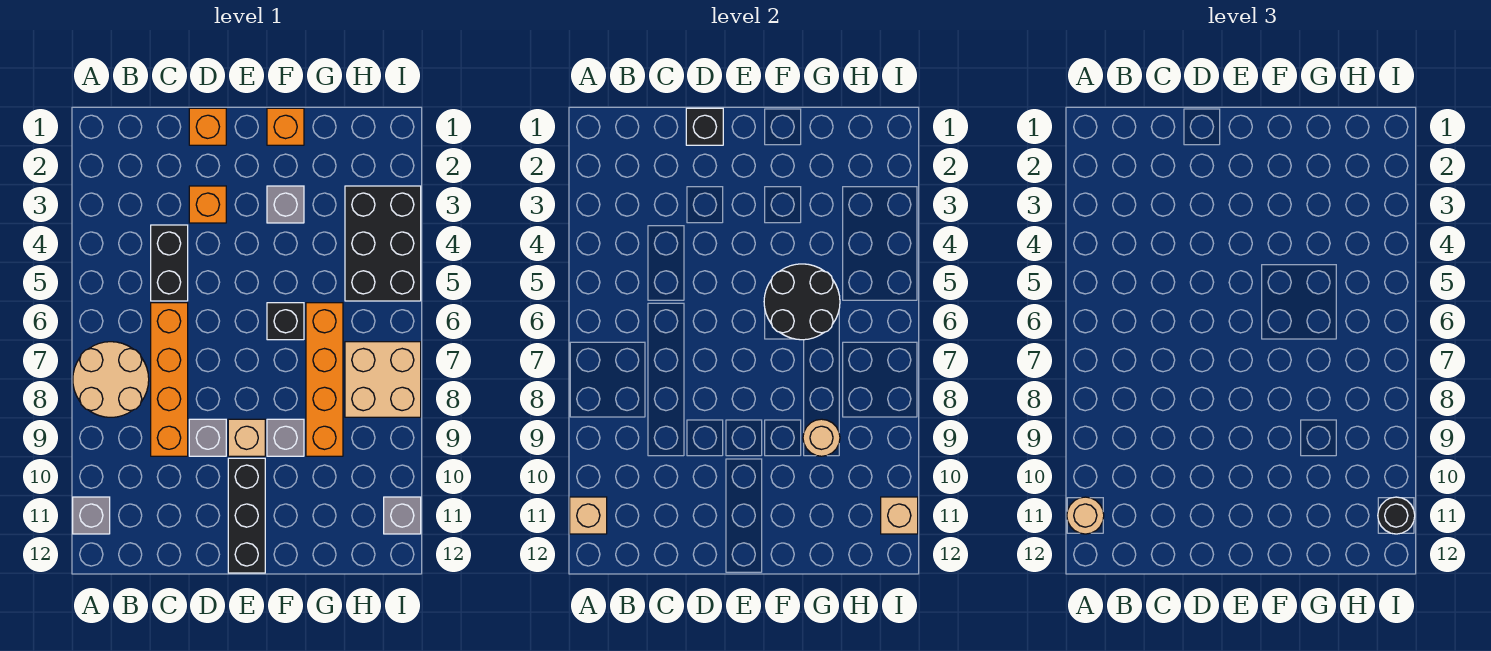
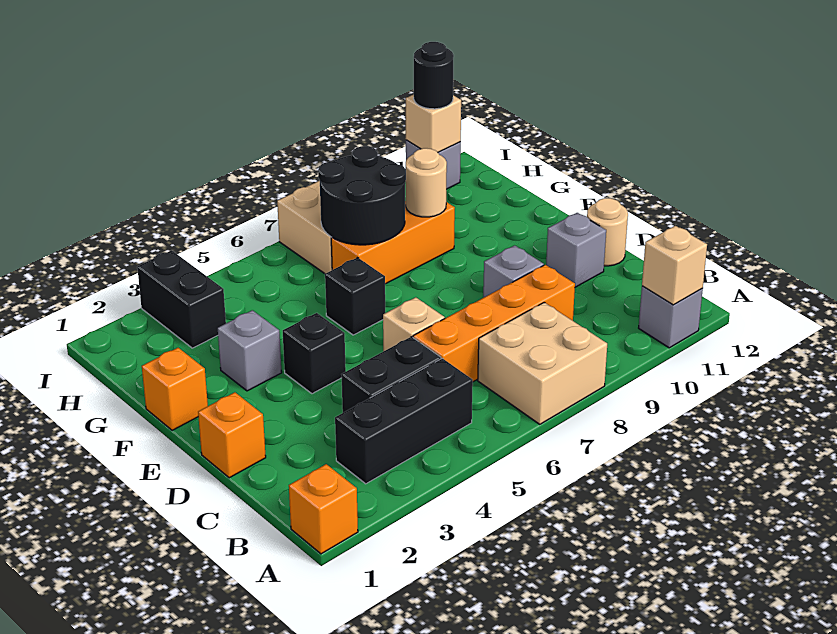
tan 2x2 round brick [73,342,149,417] -> tan 2x2 brick [478,302,607,424]
tan 1x1 round brick [1067,497,1104,534] -> tan 1x1 round brick moved to [587,198,628,266]
black 1x1 brick [686,108,723,145] -> black 1x1 brick moved to [283,313,346,394]
orange 1x1 brick [189,186,226,223] -> orange 1x1 brick moved to [289,464,358,554]
tan 1x1 brick [228,419,265,456] -> tan 1x1 brick moved to [383,297,445,351]
black 1x3 brick [228,458,265,573] -> black 1x3 brick moved to [335,358,473,484]
black 2x2 round brick [764,264,840,340] -> black 2x2 round brick moved to [318,146,406,245]
grey 1x1 brick [267,419,304,456] -> grey 1x1 brick moved to [546,213,606,287]
orange 1x4 brick [306,303,343,456] -> orange 1x3 brick [331,201,455,284]
black 2x3 brick [345,186,421,301] -> black 1x2 brick [137,250,226,348]

